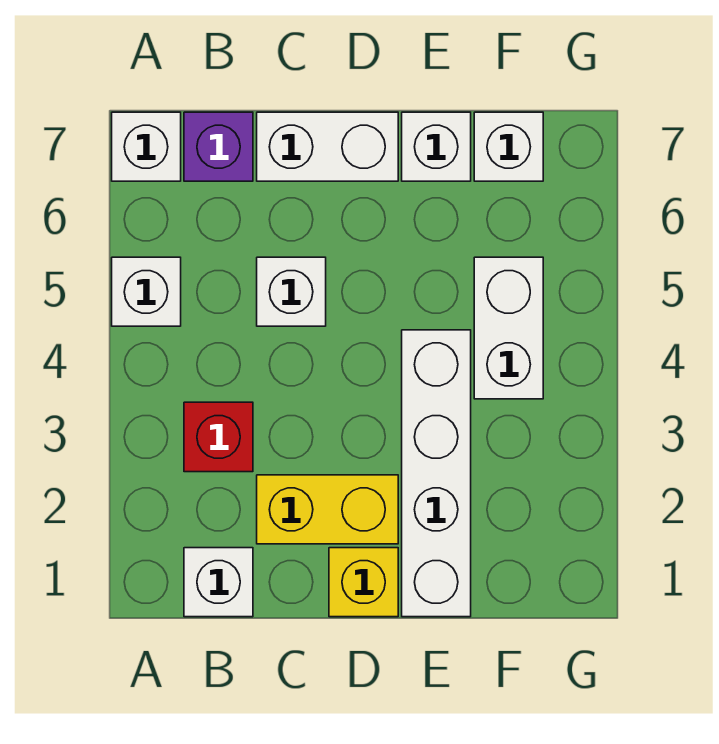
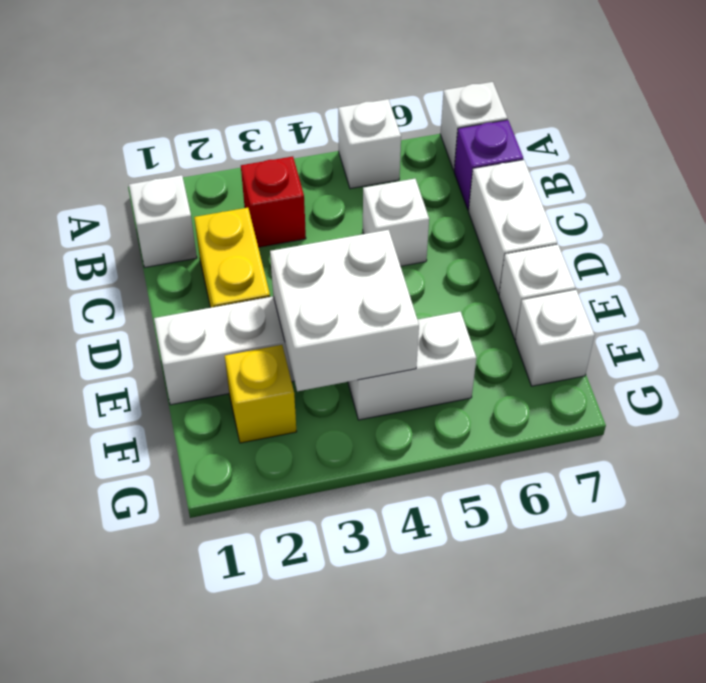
yellow 1x1 brick [329,548,398,617] -> yellow 1x1 brick moved to [225,345,297,443]
none -> white 2x2 brick [270,230,419,391]

